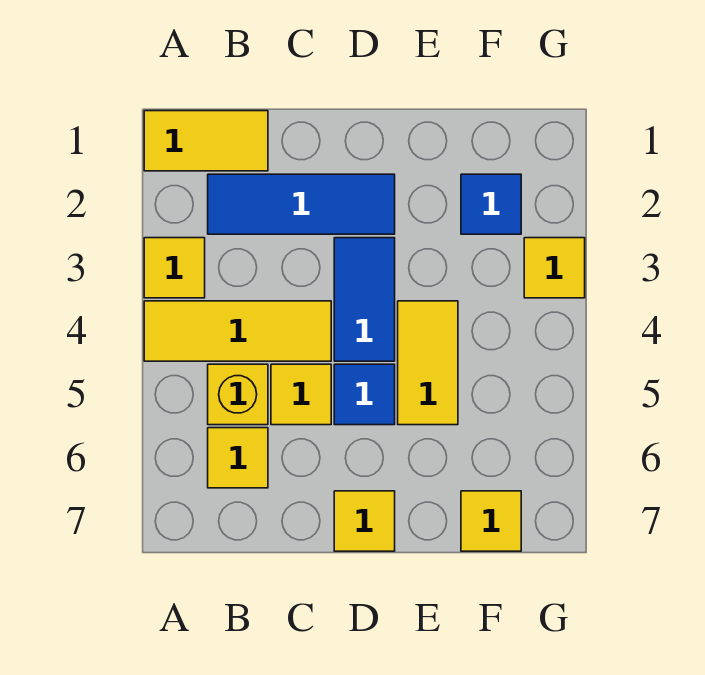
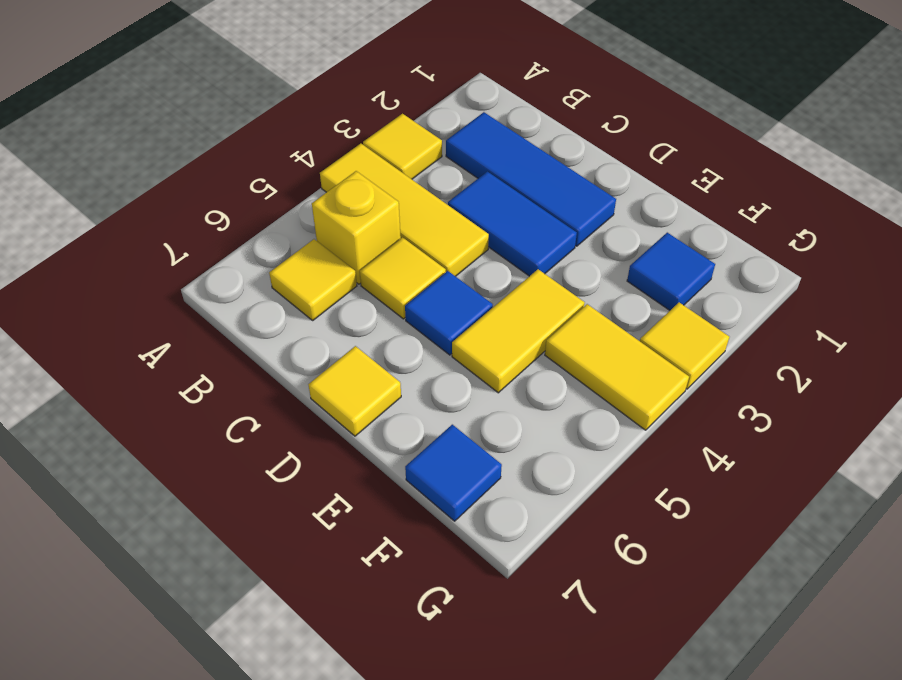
yellow 1x2 tile [144,111,268,171] -> yellow 1x2 tile moved to [545,304,689,430]
blue 1x2 tile [334,238,395,361] -> blue 1x2 tile turned to [448,171,577,276]
yellow 1x1 tile [461,491,521,551] -> blue 1x1 tile [405,425,502,521]

